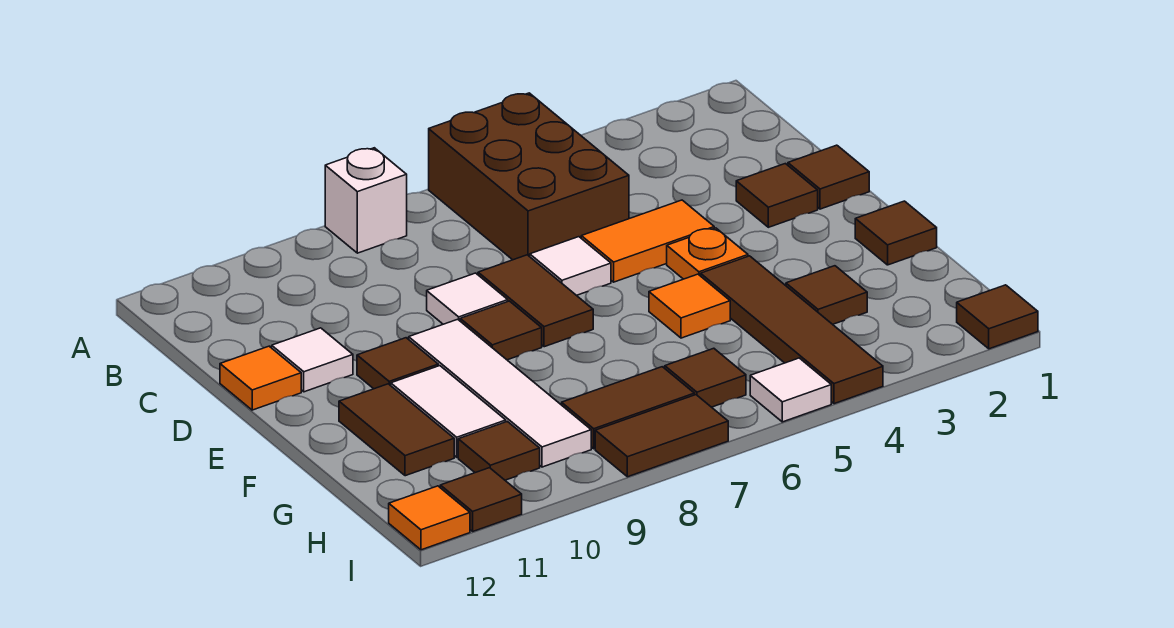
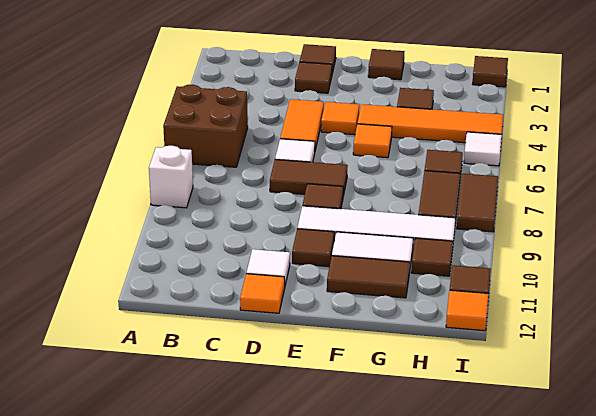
brown 2x3 brick [429,93,629,260] -> brown 2x2 brick [163,85,248,167]
white 1x1 tile [427,273,508,324] -> none
orange 1x1 plate [667,228,748,279] -> orange 1x1 tile [321,102,359,135]
brown 1x4 tile [701,256,883,404] -> orange 1x4 tile [357,104,503,143]

